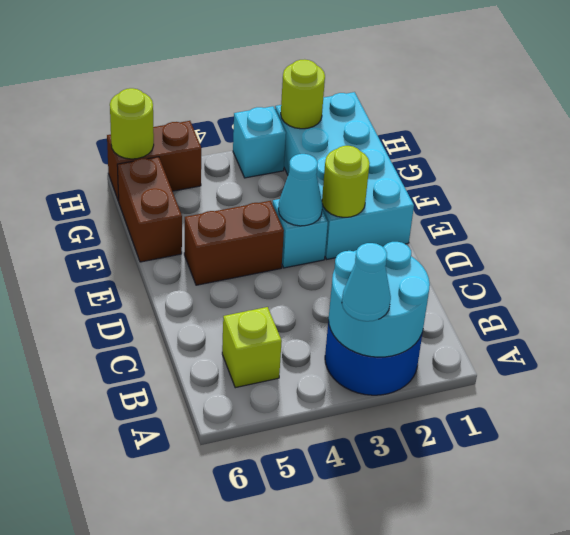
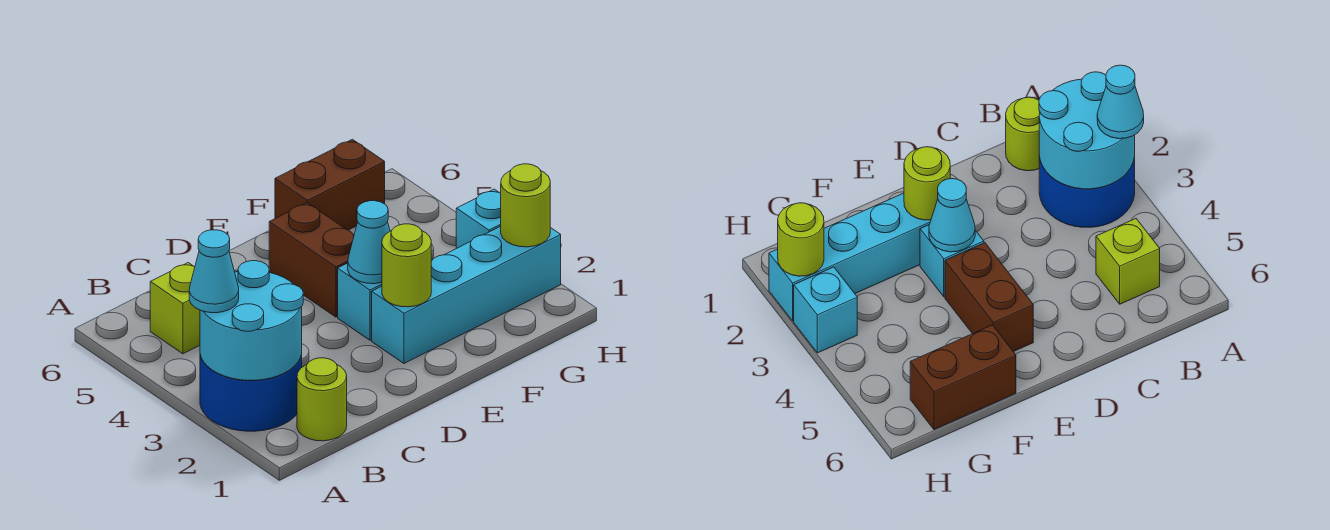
cyan 2x4 brick [275,92,414,259] -> cyan 1x4 brick [372,226,561,364]
brown 1x2 brick [107,121,201,201] -> none
lime 1x1 round brick [110,88,154,159] -> lime 1x1 round brick moved to [297,358,347,441]

